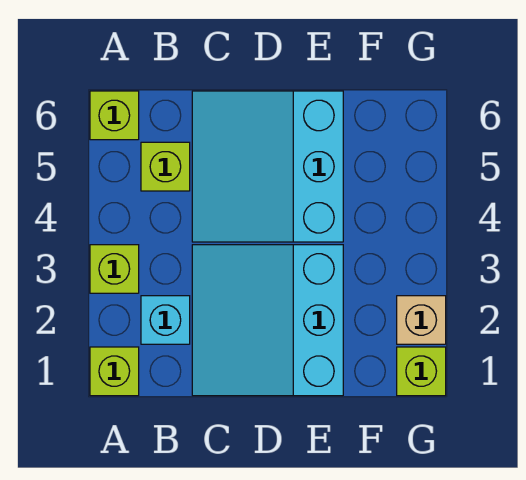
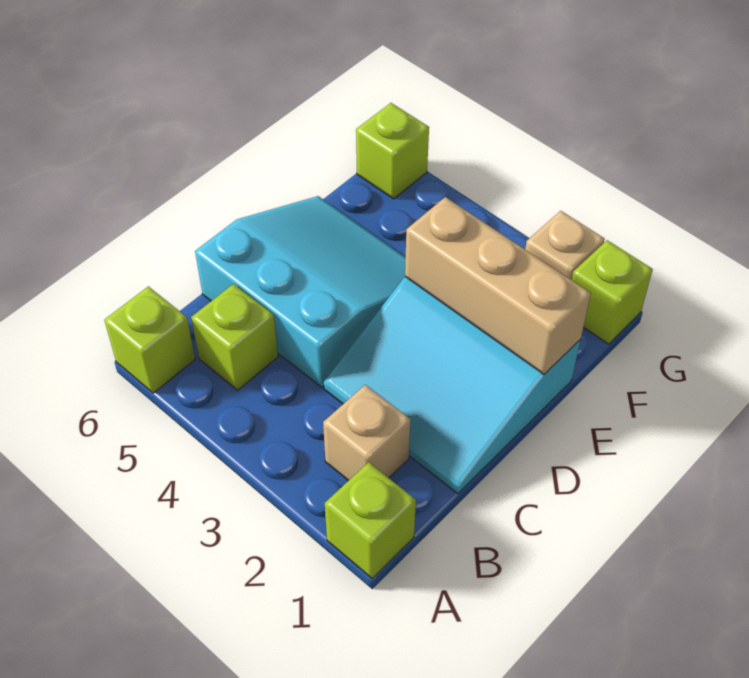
lime 1x1 brick [90,245,139,293] -> lime 1x1 brick moved to [356,103,429,199]
cyan 1x1 brick [141,296,190,344] -> tan 1x1 brick [323,385,410,481]
cyan 3x3 slope [192,91,343,242] -> cyan 3x3 slope turned to [195,196,406,387]
none -> tan 1x3 brick [405,197,591,374]

